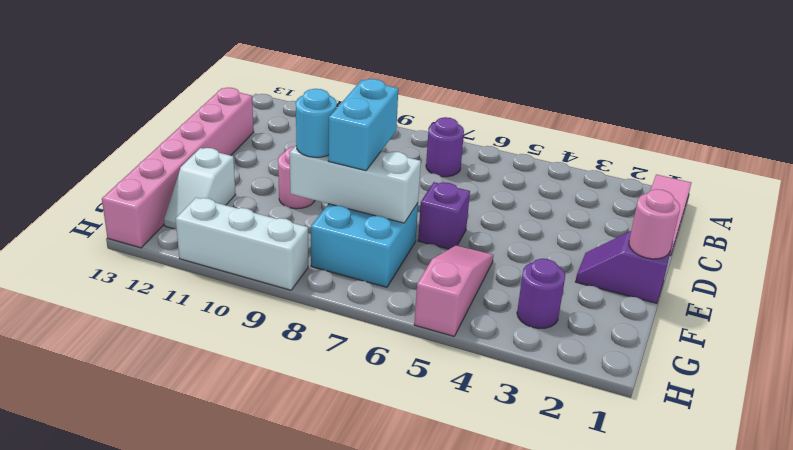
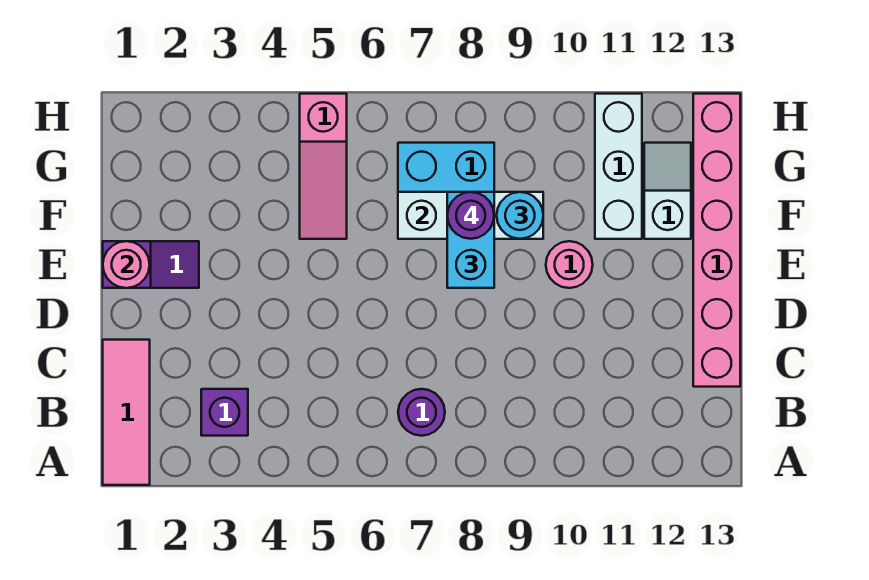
purple 1x1 brick [418,182,470,249] -> purple 1x1 brick moved to [201,389,248,436]
purple 1x1 round brick [517,259,565,329] -> purple 1x1 round brick moved to [447,192,494,239]
white 1x3 brick [176,198,308,290] -> white 1x3 brick turned to [595,94,642,239]

